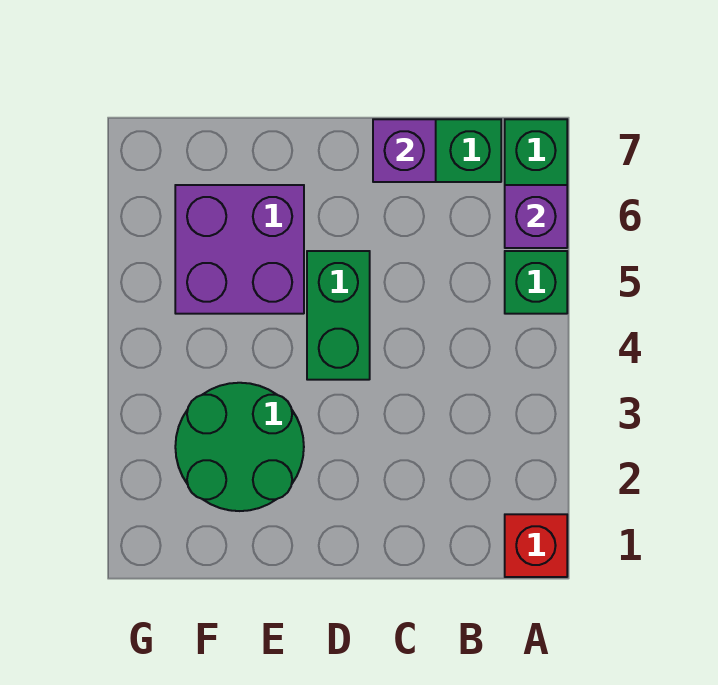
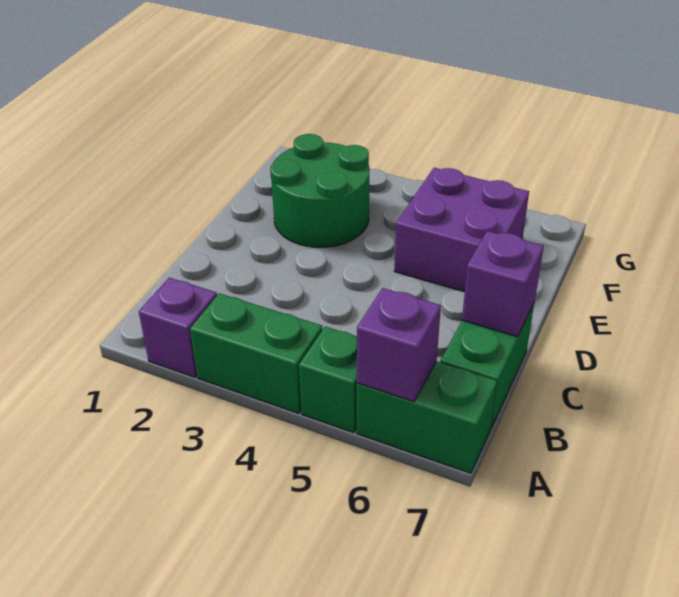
red 1x1 brick [505,514,567,577] -> none
none -> purple 1x1 brick [139,278,217,377]
green 1x2 brick [307,251,370,380] -> green 1x2 brick moved to [190,293,322,413]

